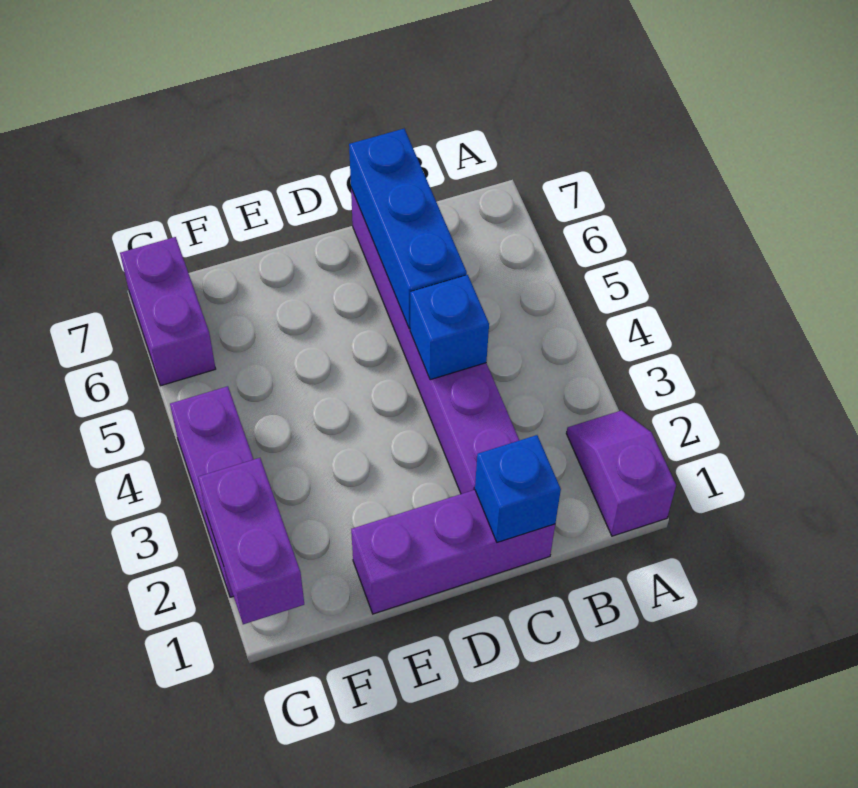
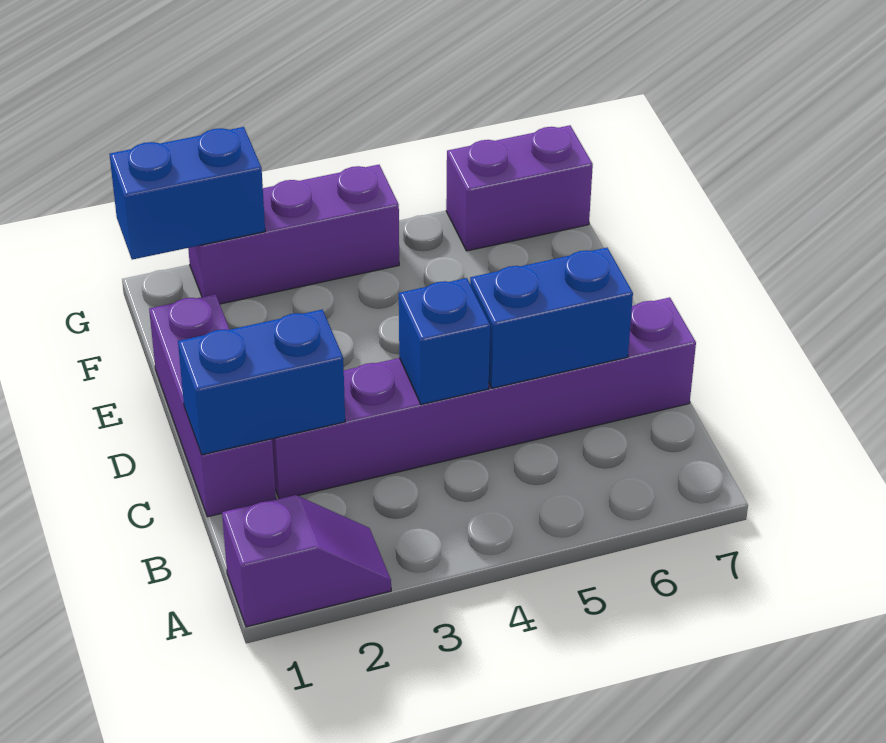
blue 1x1 brick [475,435,561,543] -> blue 1x2 brick [178,310,345,455]
blue 1x3 brick [349,129,467,329] -> blue 1x2 brick [470,248,633,388]
purple 1x2 brick [198,458,304,624] -> blue 1x2 brick [110,127,265,260]

